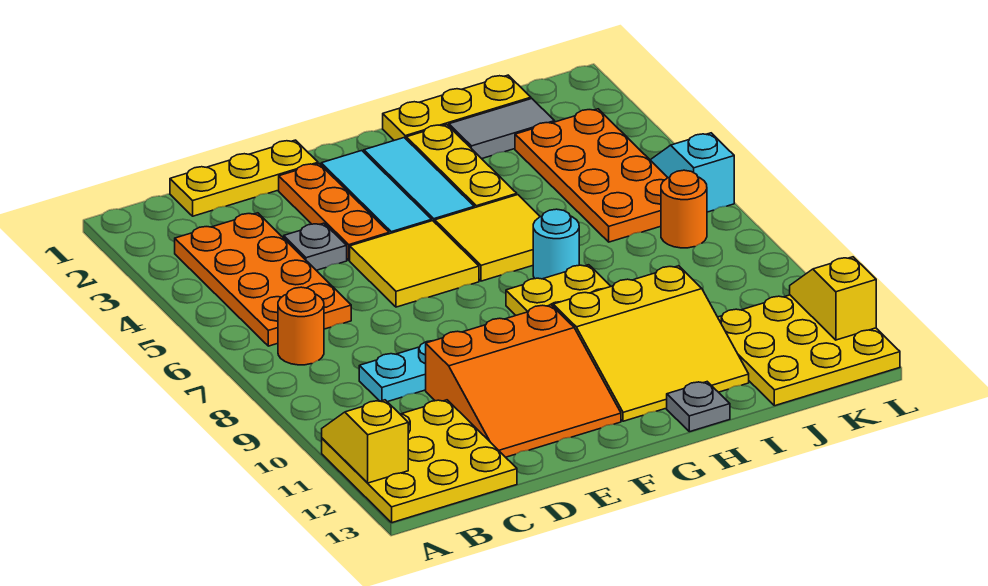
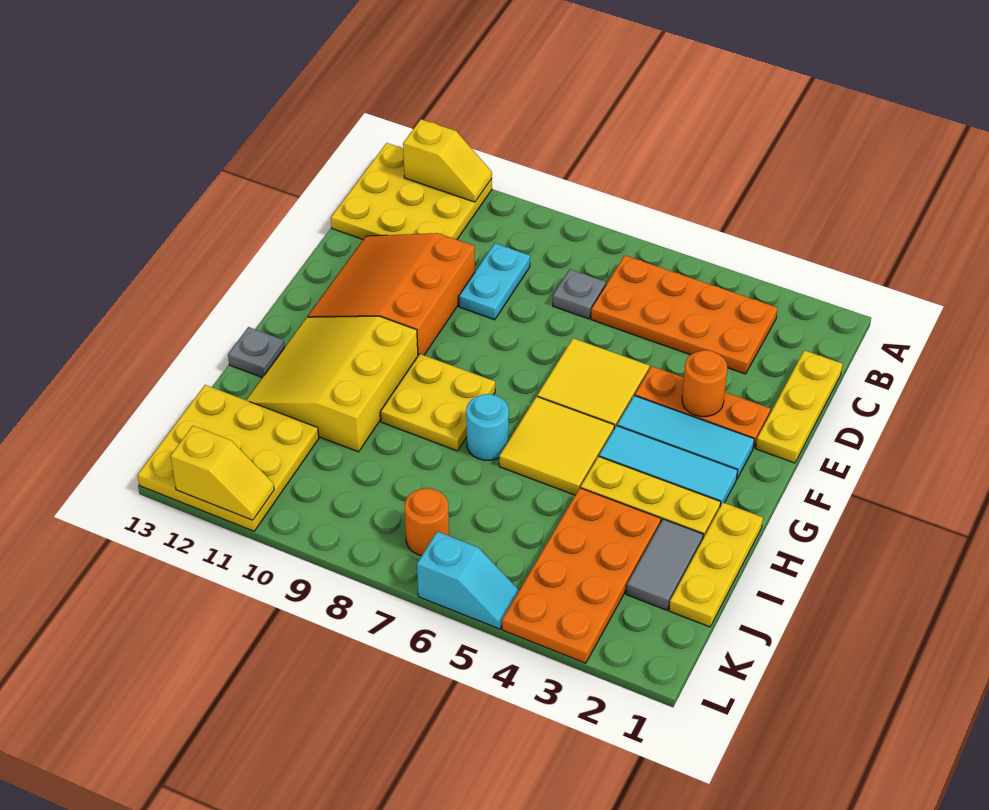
orange 1x1 round brick [278,287,324,365] -> orange 1x1 round brick moved to [682,350,727,417]
grey 1x1 plate [284,223,347,270] -> grey 1x1 plate moved to [553,269,606,319]
orange 2x4 plate [515,109,668,242] -> orange 2x4 plate turned to [502,488,661,663]

